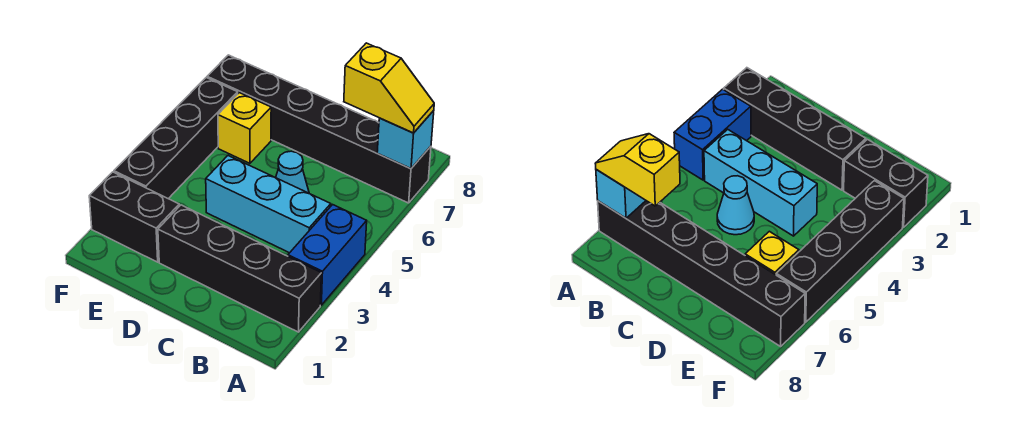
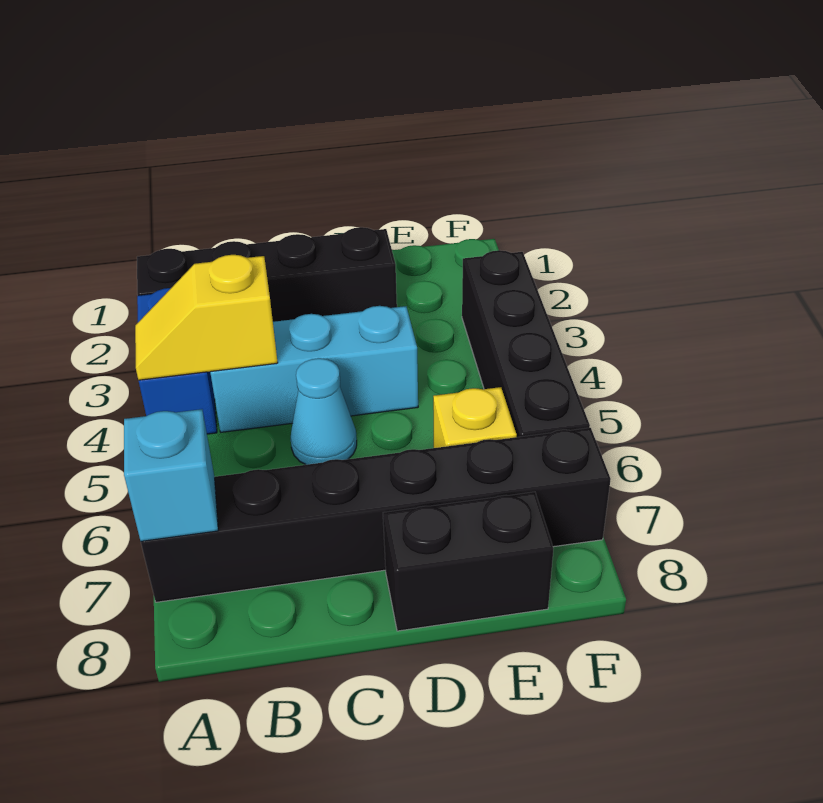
yellow 1x2 slope [344,43,434,133] -> yellow 1x2 slope moved to [135,255,278,380]
black 1x2 brick [89,172,179,262] -> black 1x2 brick moved to [383,492,553,631]

